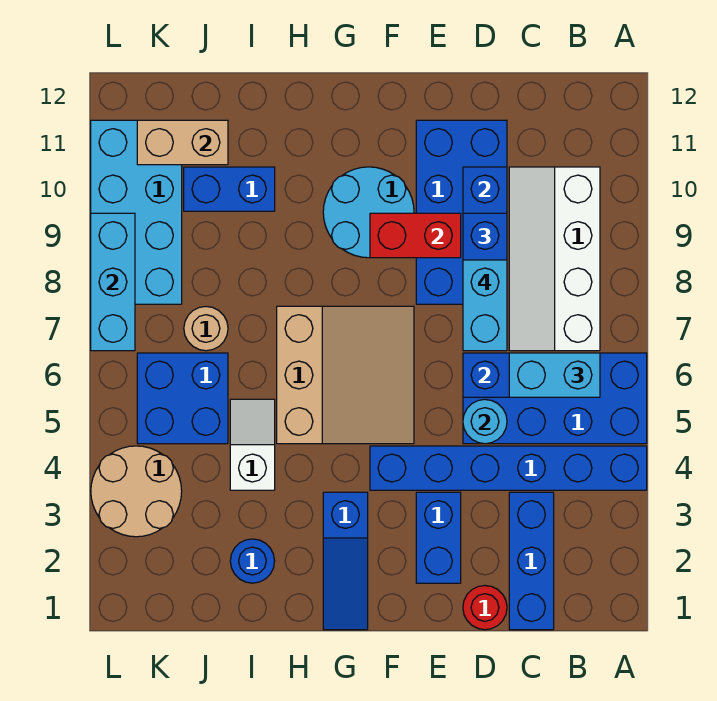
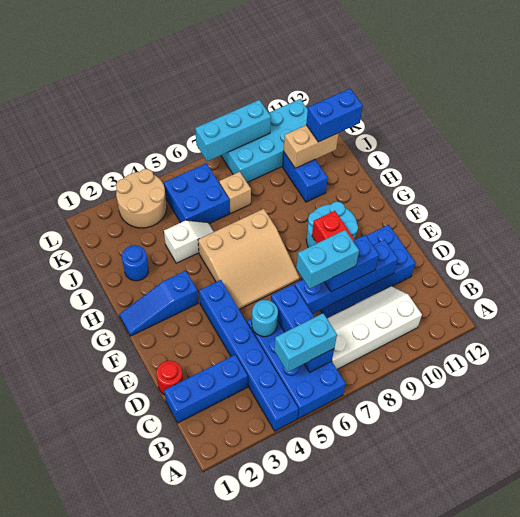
cyan 1x2 brick [509,353,600,397] -> cyan 1x2 brick turned to [274,313,337,372]
blue 1x2 brick [416,492,461,583] -> blue 1x2 brick moved to [306,89,363,142]
tan 1x1 round brick [184,307,228,351] -> tan 1x1 brick [219,172,251,214]
tan 1x2 brick [137,120,228,165] -> tan 1x2 brick turned to [284,125,339,168]

